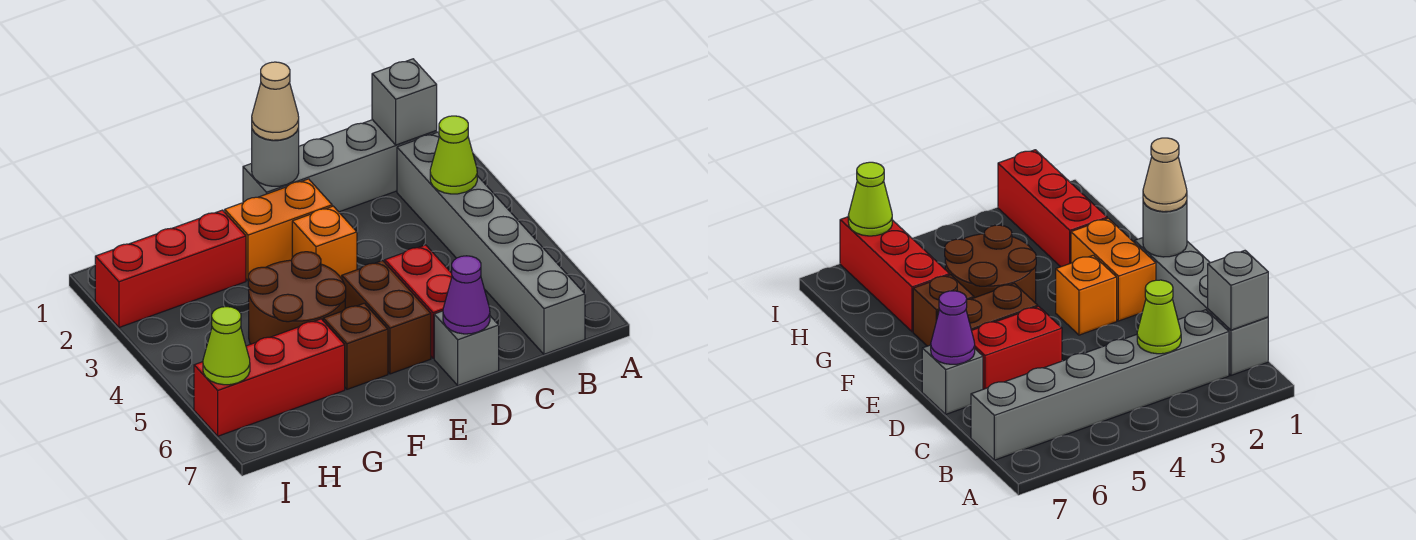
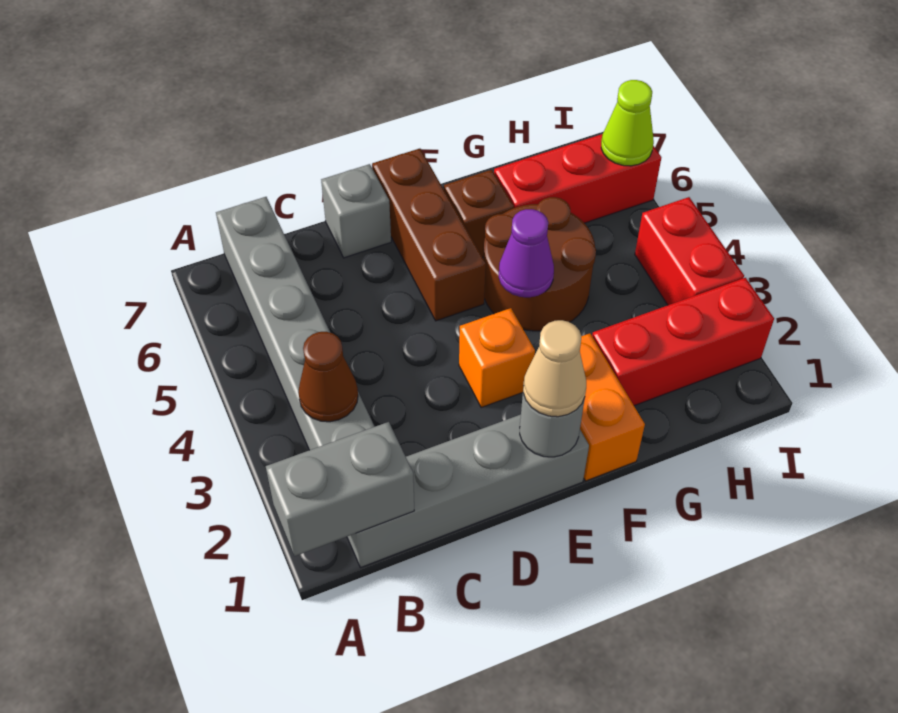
grey 1x1 brick [372,59,437,145] -> grey 1x2 brick [266,422,414,556]
lime 1x1 cone [430,116,477,194] -> brown 1x1 cone [298,332,358,422]
red 1x2 brick [385,245,452,358] -> red 1x2 brick moved to [635,197,744,305]
purple 1x1 cone [443,256,490,334] -> purple 1x1 cone moved to [499,209,554,297]
orange 1x2 brick [225,179,332,280] -> orange 1x2 brick turned to [580,333,645,481]
brown 1x2 brick [342,261,431,374] -> brown 1x3 brick [372,149,486,321]

